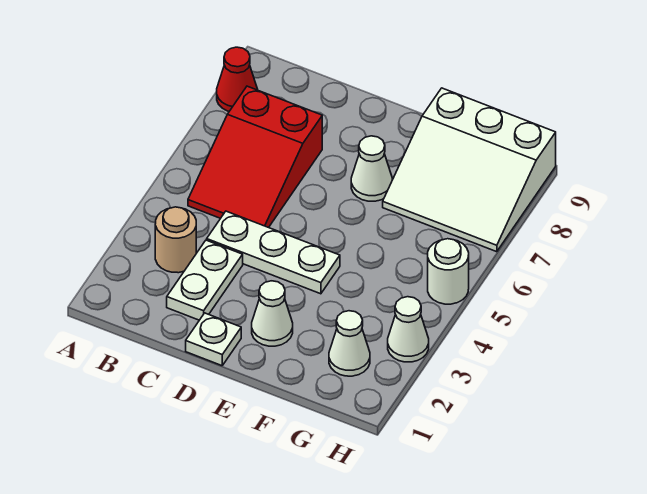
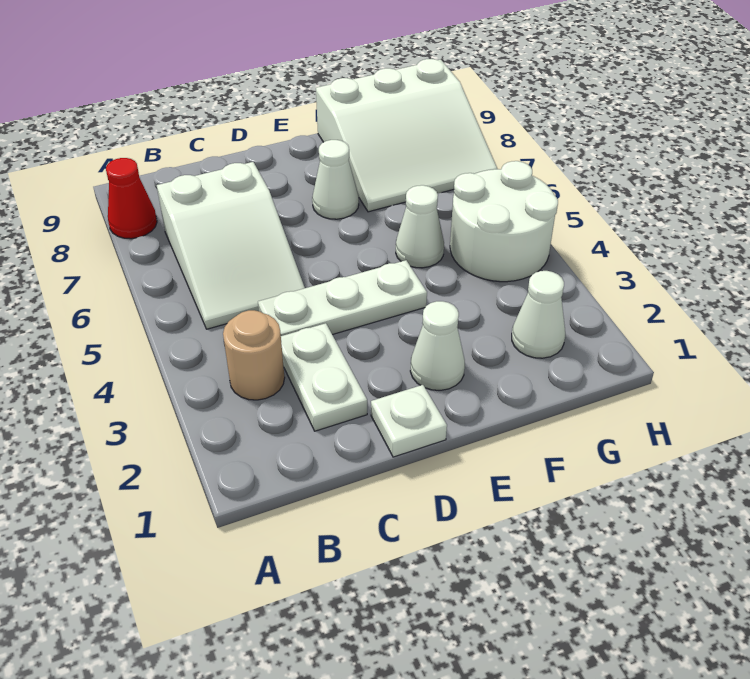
red 2x3 slope [188,86,322,228] -> white 2x3 slope [157,162,305,329]
white 1x1 cone [388,297,429,362] -> white 1x1 cone moved to [396,185,444,268]
white 1x1 round brick [428,239,469,304] -> white 2x2 round brick [450,161,558,282]

